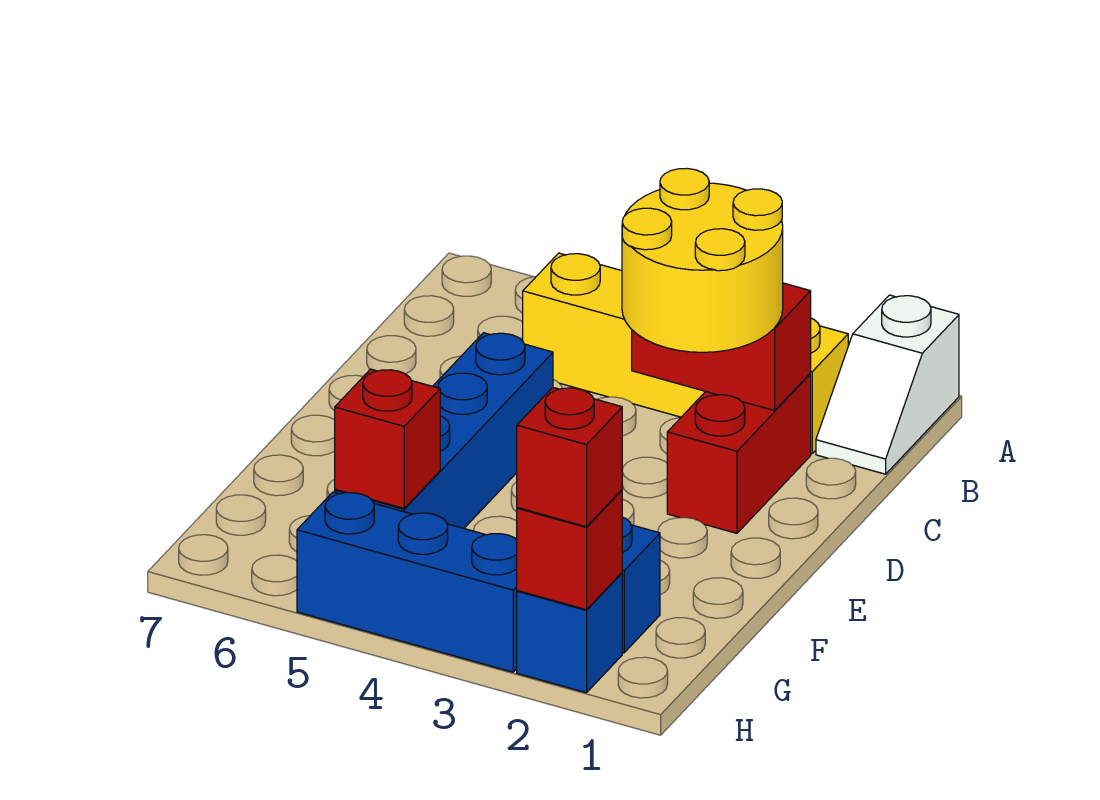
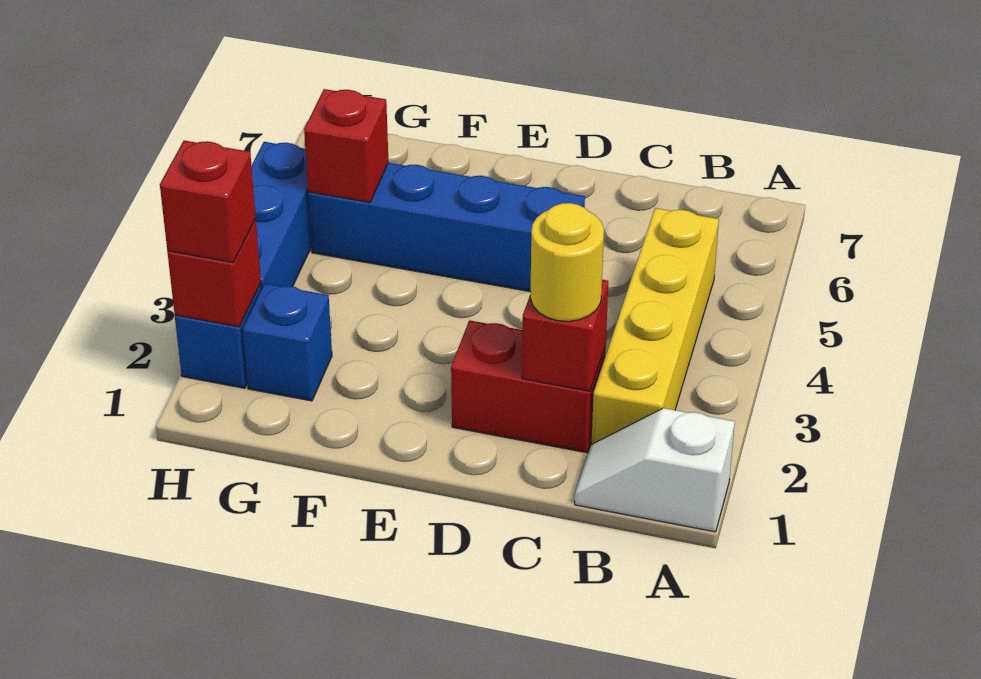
red 1x2 brick [632,283,811,411] -> red 1x1 brick [522,280,608,391]
yellow 2x2 round brick [622,168,783,352] -> yellow 1x1 round brick [530,203,604,321]

